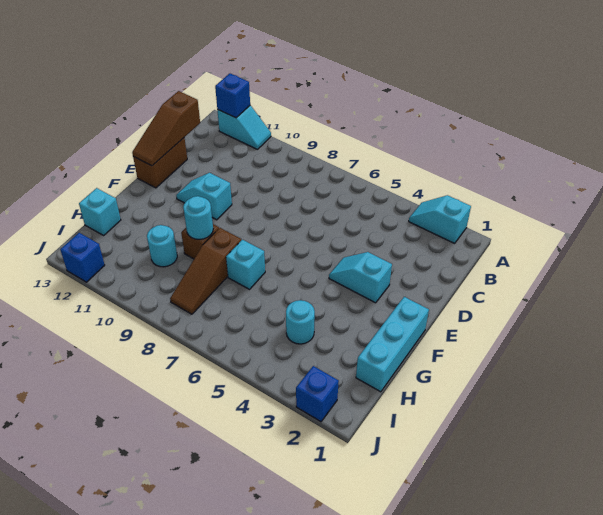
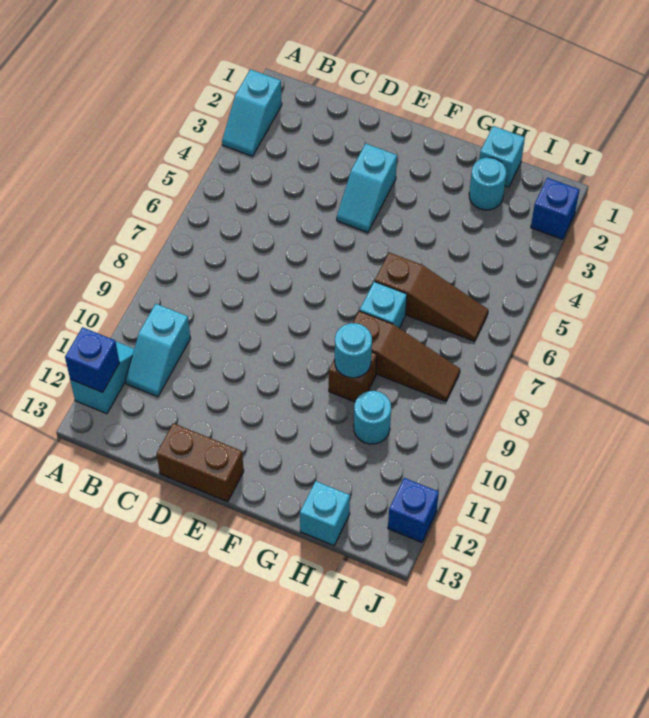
brown 1x3 slope [132,91,200,166] -> brown 1x3 slope moved to [375,253,488,341]
cyan 1x2 slope [176,173,232,220] -> cyan 1x2 slope moved to [125,304,190,397]
cyan 1x3 brick [356,297,429,392] -> cyan 1x1 brick [479,126,525,187]
cyan 1x1 round brick [286,300,315,344] -> cyan 1x1 round brick moved to [469,158,506,210]

